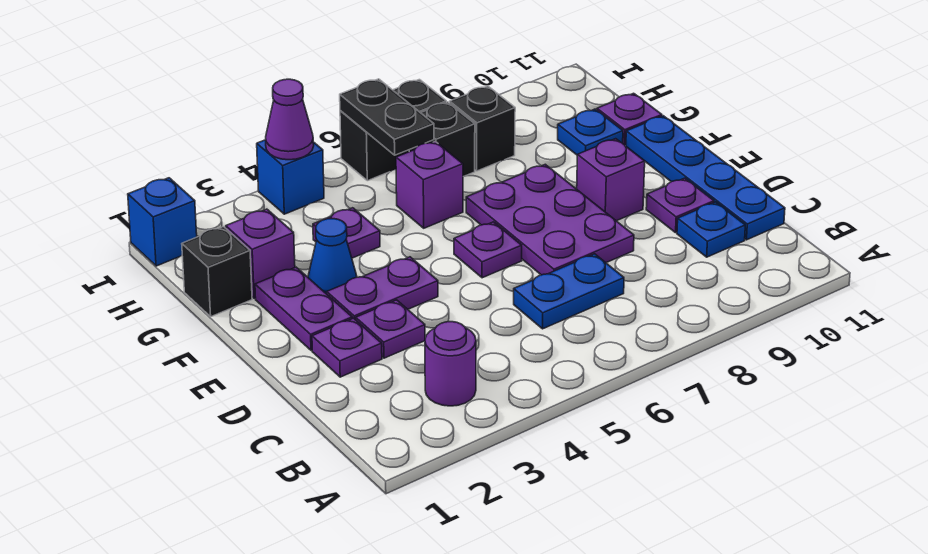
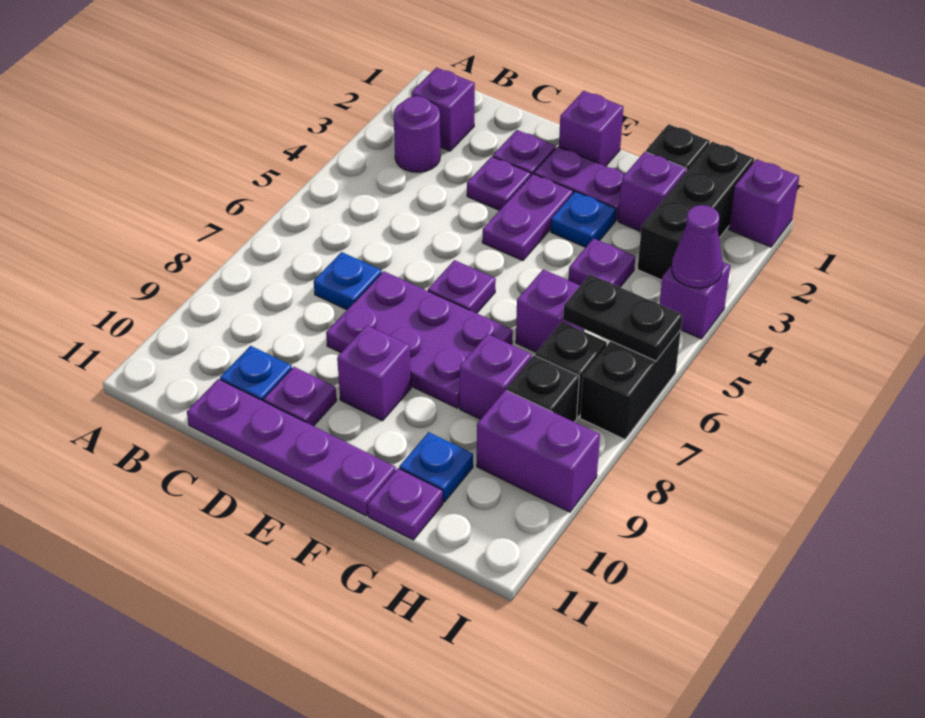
none -> purple 1x1 brick [412,68,475,151]
blue 1x2 plate [514,254,624,329] -> blue 1x1 plate [314,252,382,310]
blue 1x4 plate [626,116,785,240] -> purple 1x4 plate [187,379,396,516]
none -> purple 1x1 brick [559,91,623,166]
blue 1x1 cone [308,219,357,294] -> blue 1x1 plate [551,191,616,247]
none -> purple 1x1 brick [460,334,532,419]
none -> black 1x3 brick [638,142,754,280]
none -> purple 1x2 brick [477,390,600,512]
blue 1x1 brick [128,178,197,266] -> purple 1x1 brick [729,159,799,247]
blue 1x1 brick [257,140,324,214] -> purple 1x1 brick [660,262,730,339]

